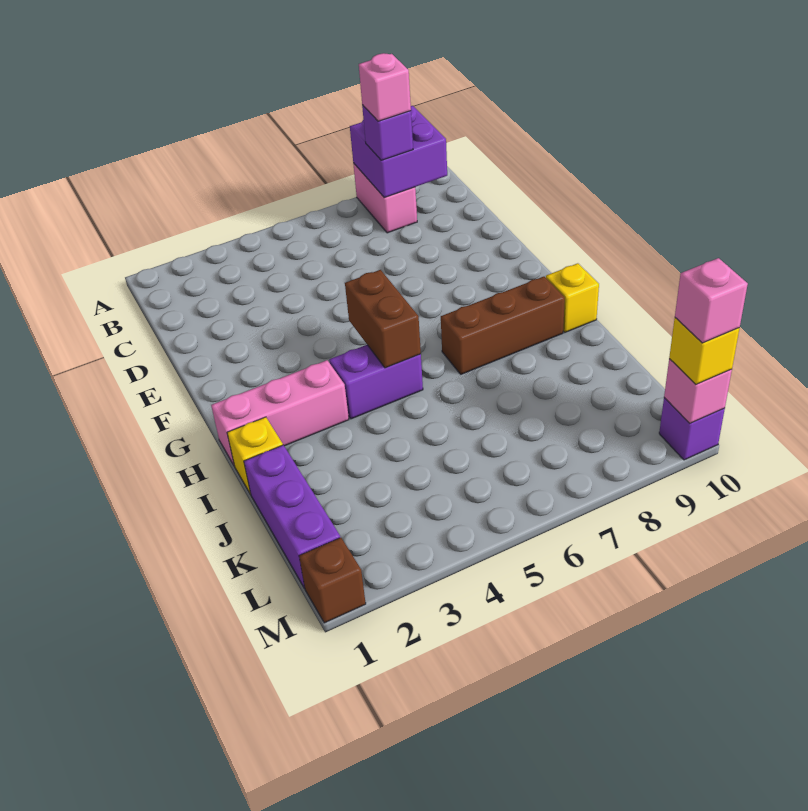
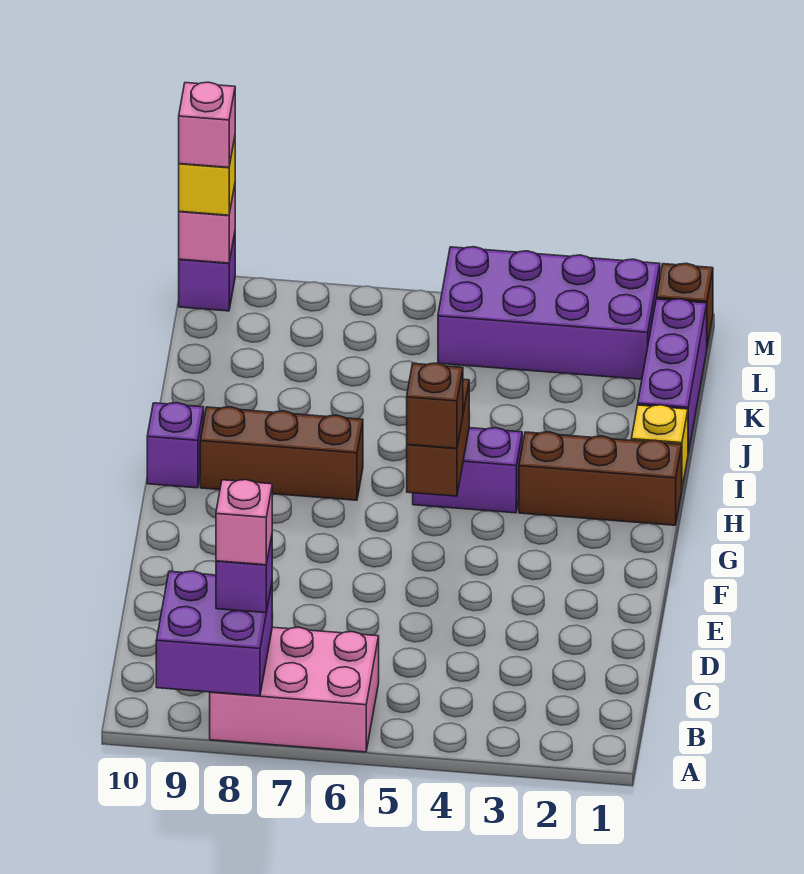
pink 1x2 brick [353,163,417,233] -> pink 2x3 brick [210,627,379,752]
none -> brown 1x1 brick [407,363,463,448]
pink 1x3 brick [211,360,349,465] -> brown 1x3 brick [519,432,682,525]
yellow 1x1 brick [546,263,599,332] -> purple 1x1 brick [147,403,204,488]
none -> purple 2x4 brick [438,247,660,379]

